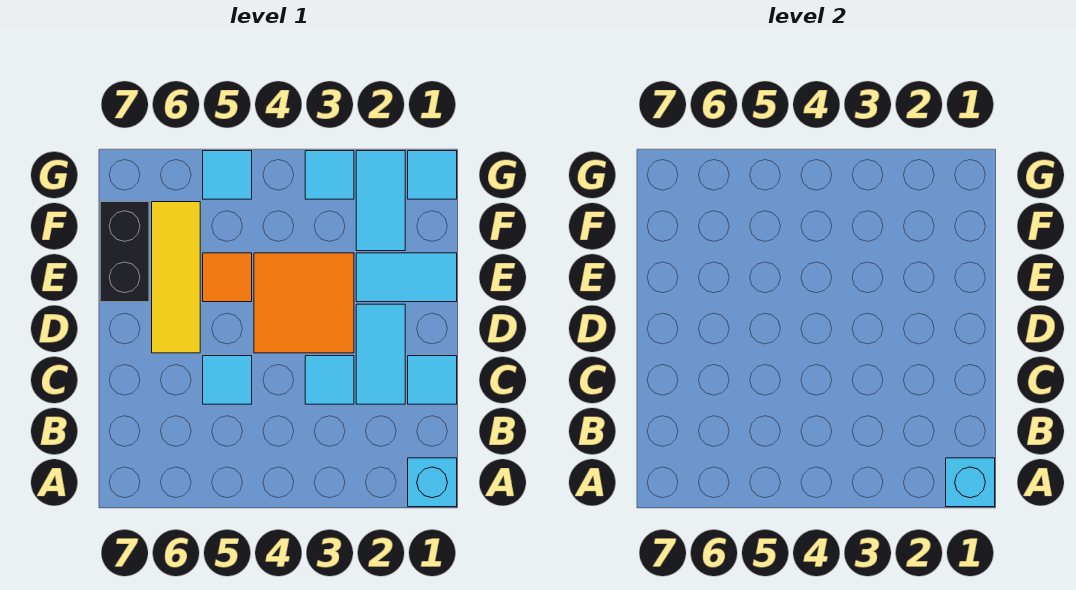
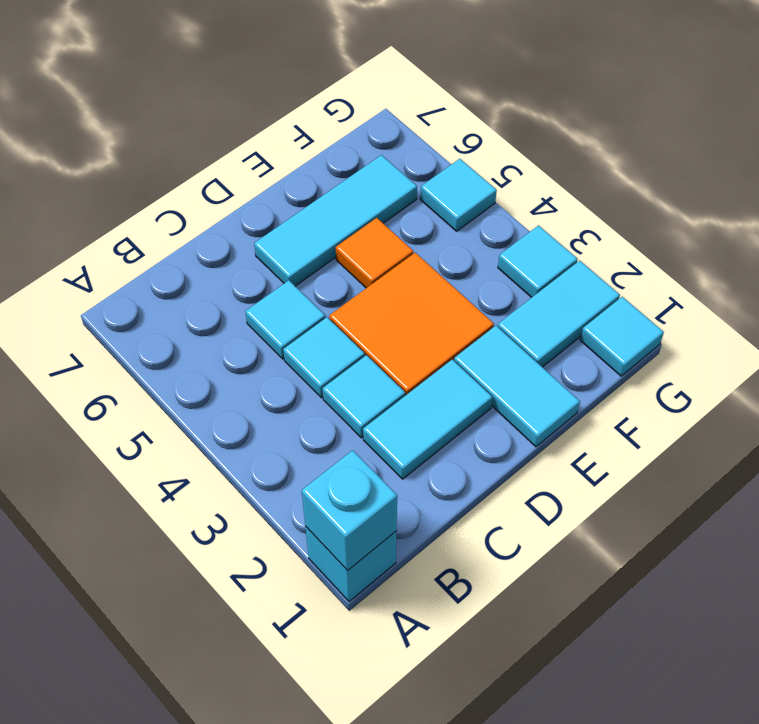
cyan 1x1 tile [408,356,457,404] -> cyan 1x1 tile moved to [283,317,365,398]
yellow 1x3 tile [152,202,200,353] -> cyan 1x3 tile [254,155,417,286]
black 1x2 brick [100,202,149,302] -> none

